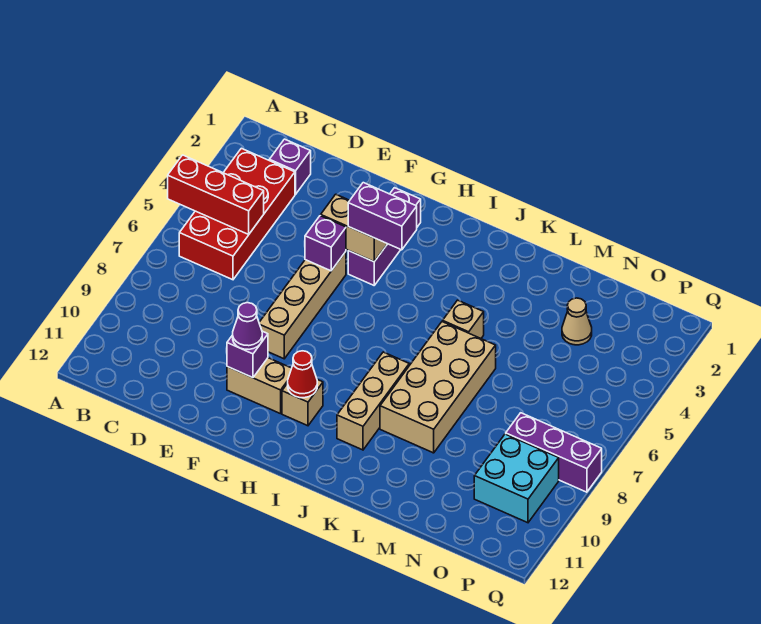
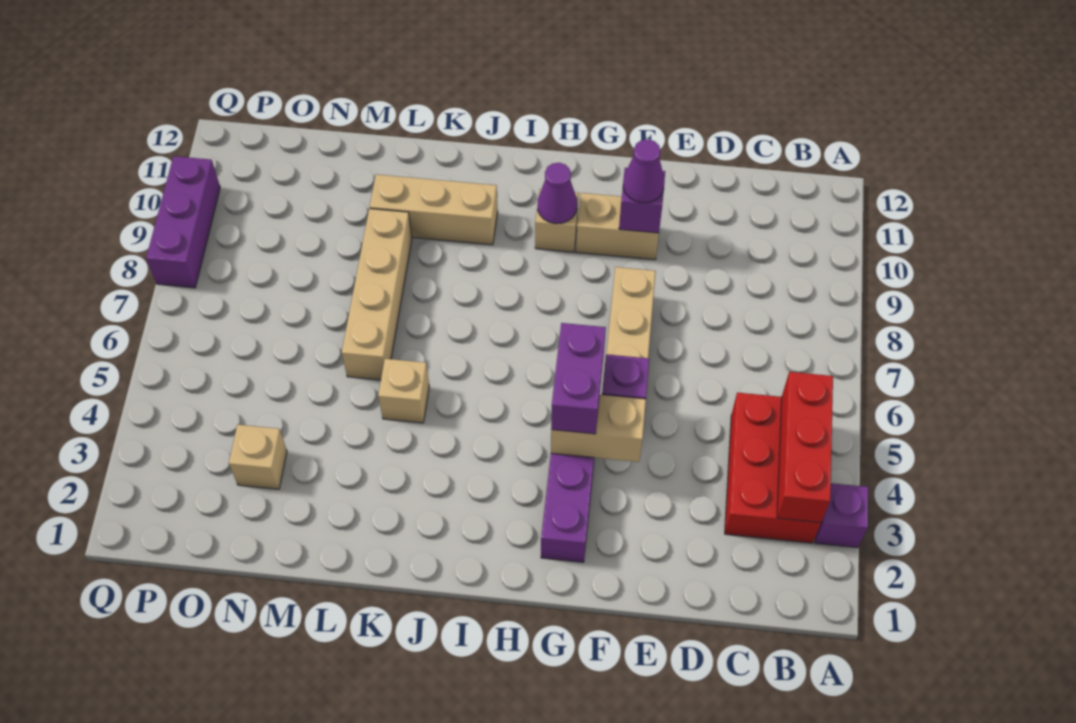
red 1x3 brick [168,155,264,235] -> red 1x3 brick turned to [777,372,833,522]
red 2x4 brick [179,148,295,280] -> red 2x3 brick [725,393,821,543]
purple 1x1 brick [269,139,311,194] -> purple 1x1 brick moved to [815,483,868,548]
purple 1x2 brick [348,183,417,250] -> purple 1x2 brick turned to [551,323,606,434]
red 1x1 cone [288,351,317,398] -> purple 1x1 cone [538,163,577,224]
tan 1x3 brick [337,352,409,450] -> tan 1x3 brick turned to [370,174,498,245]
tan 2x4 brick [380,322,496,453] -> tan 1x4 brick [342,209,412,380]
tan 1x1 cone [562,298,592,345] -> tan 1x1 brick [229,425,287,489]
purple 1x3 brick [506,413,602,492] -> purple 1x3 brick turned to [146,156,220,288]
cyan 2x2 brick [474,434,559,523] -> none

